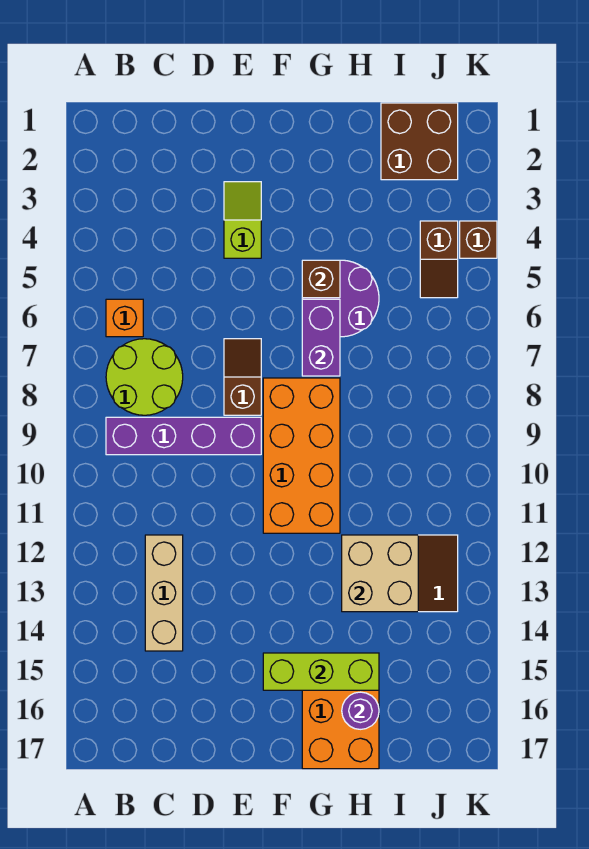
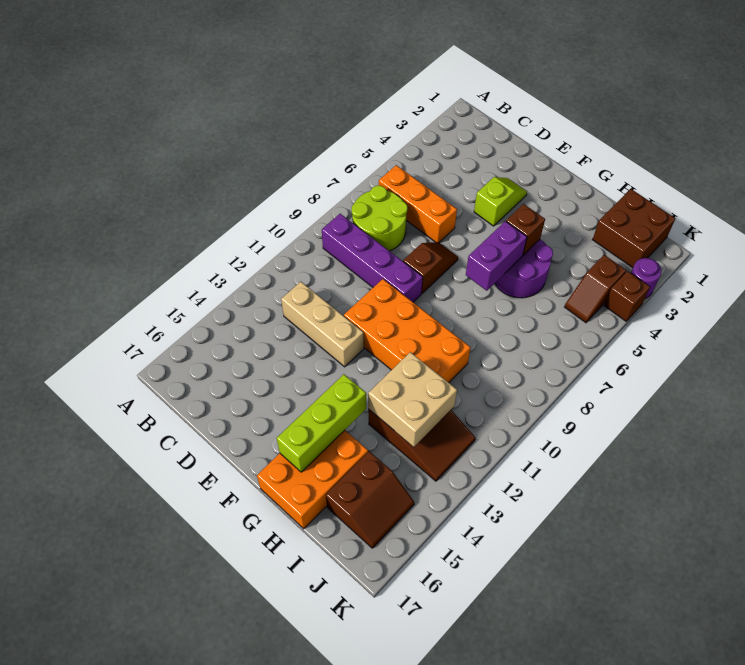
orange 1x1 brick [106,299,143,337] -> orange 1x3 brick [379,165,457,242]
tan 1x3 brick [145,535,183,651] -> tan 1x3 brick turned to [281,282,364,367]
orange 2x4 brick [263,378,340,533] -> orange 2x4 brick turned to [344,279,471,383]
lime 1x3 brick [263,653,379,690] -> lime 1x3 brick turned to [277,374,366,472]
purple 1x1 round brick [342,692,379,729] -> purple 1x1 round brick moved to [631,258,661,298]
none -> brown 2x2 slope [326,451,414,548]

